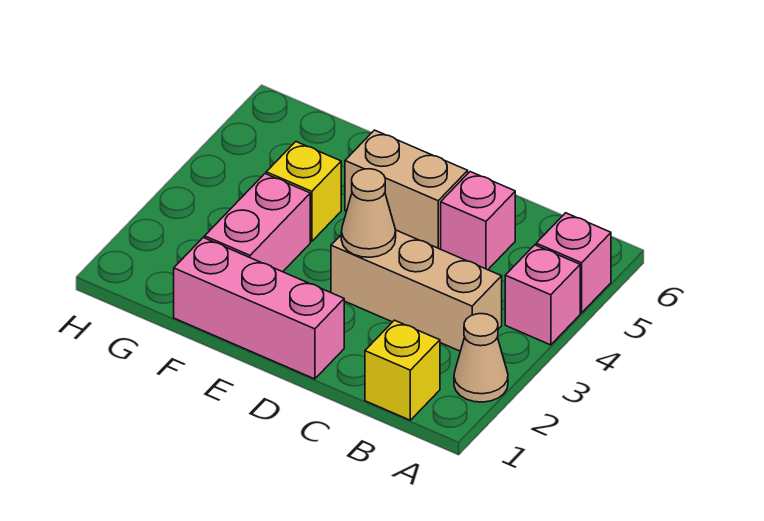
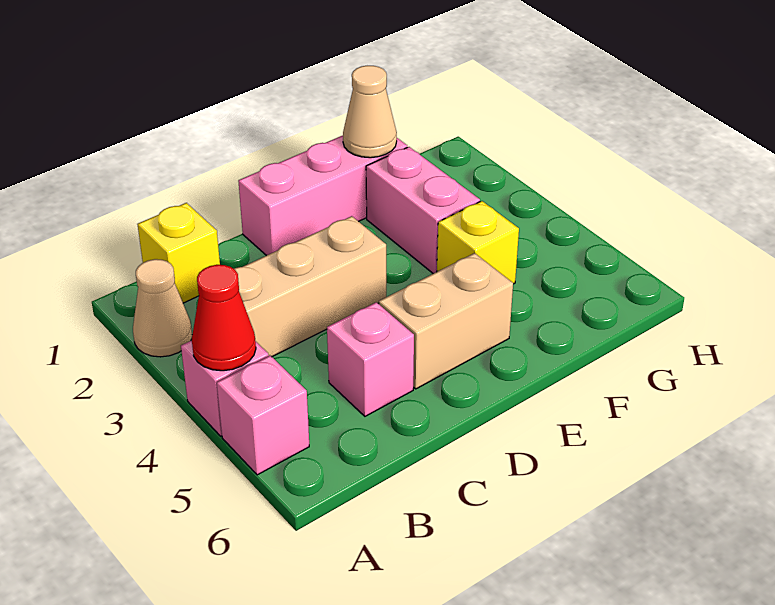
none -> red 1x1 cone [192,265,256,371]
tan 1x1 cone [341,169,396,257] -> tan 1x1 cone moved to [343,66,397,158]

